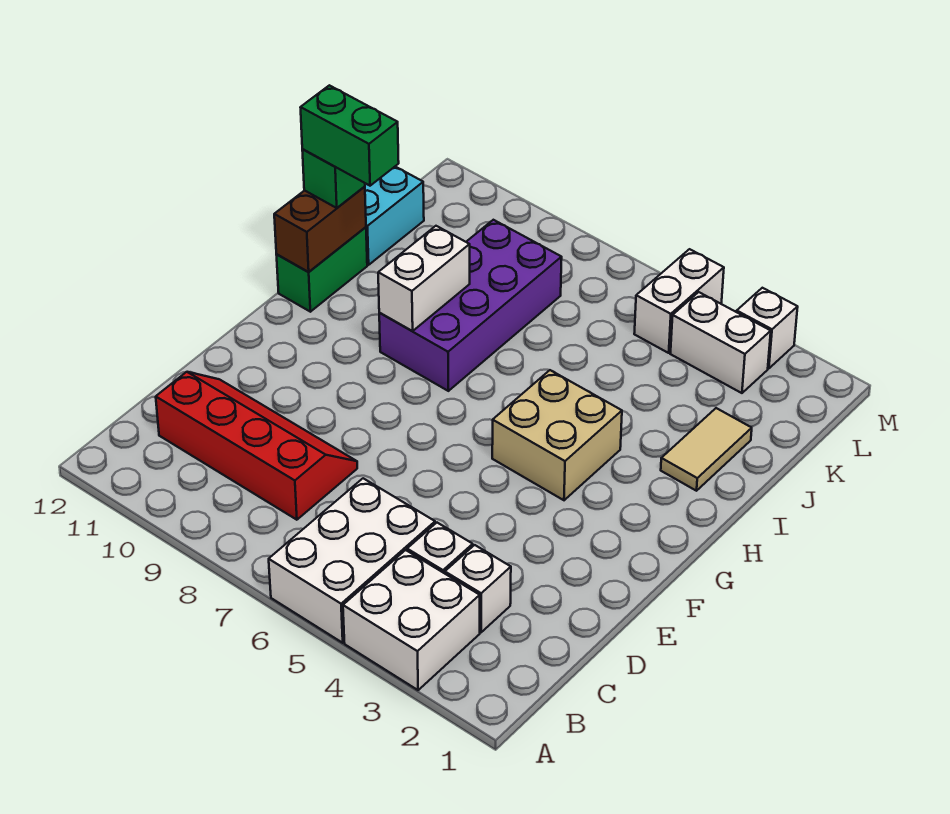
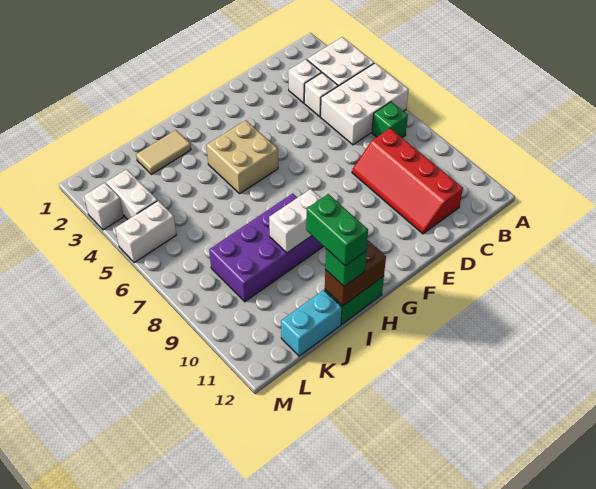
none -> green 1x1 brick [372,102,408,137]

